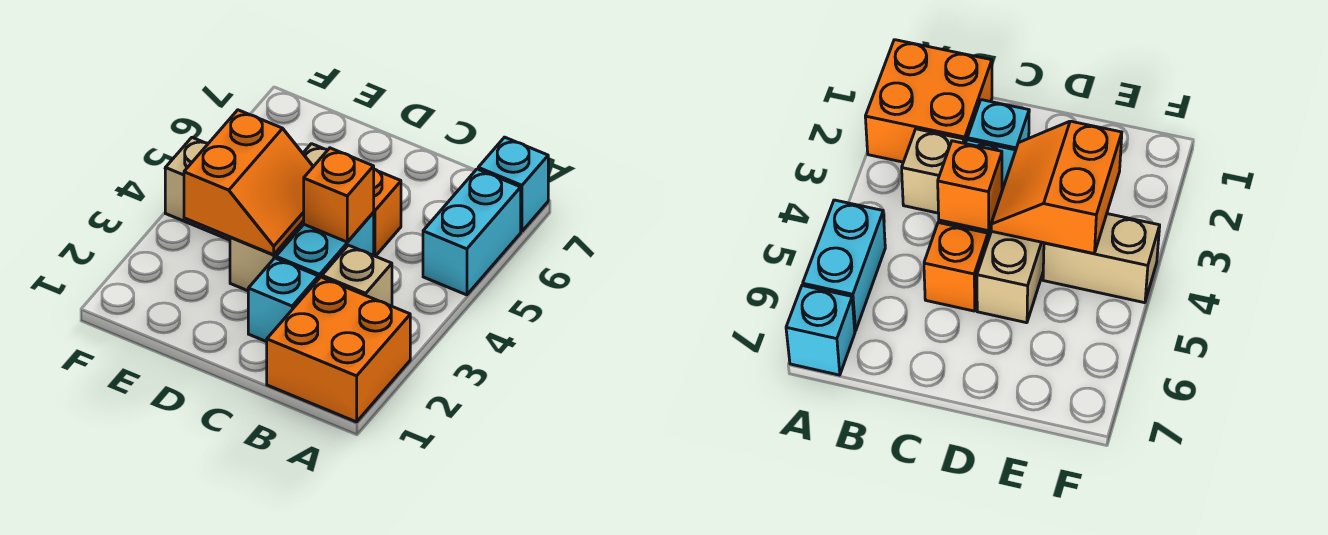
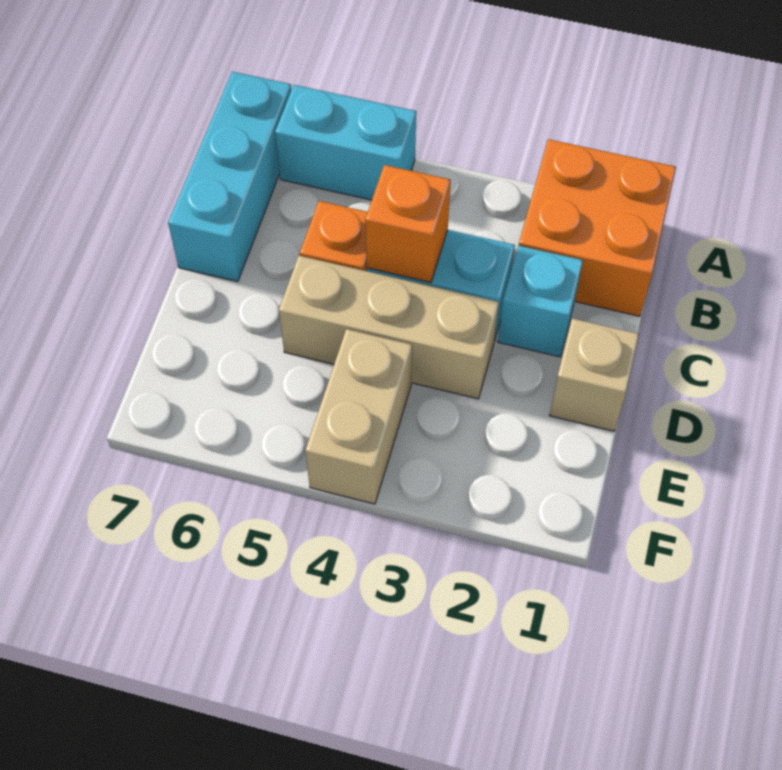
cyan 1x1 brick [478,137,548,231] -> cyan 1x3 brick [168,72,291,282]
tan 1x1 brick [322,245,392,306] -> tan 1x1 brick moved to [549,318,639,431]
orange 2x2 slope [184,110,313,255] -> none

